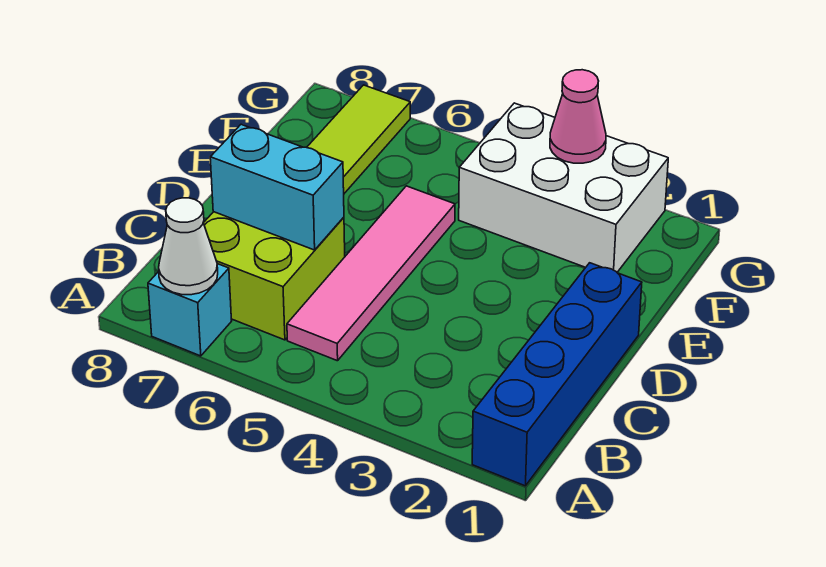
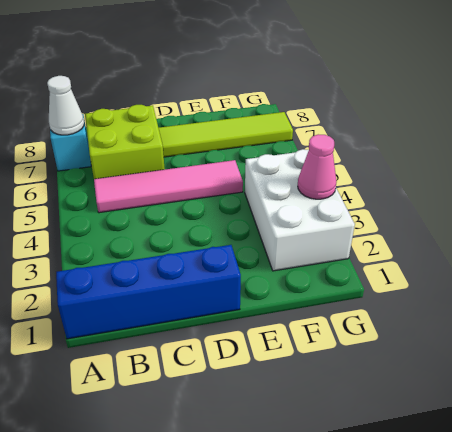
cyan 1x2 brick [210,124,344,250] -> none

